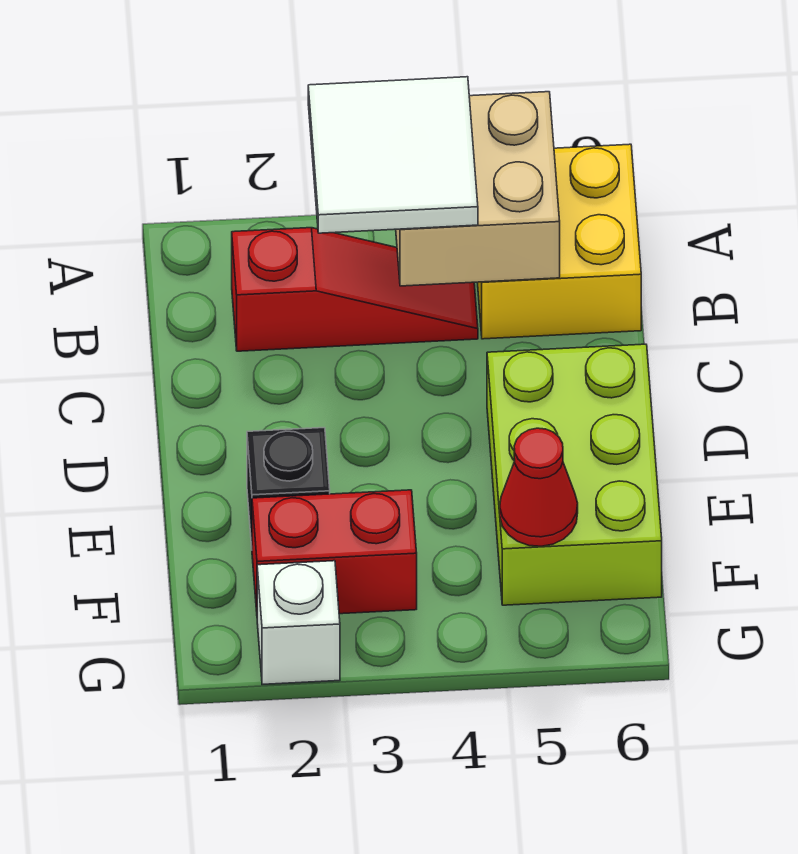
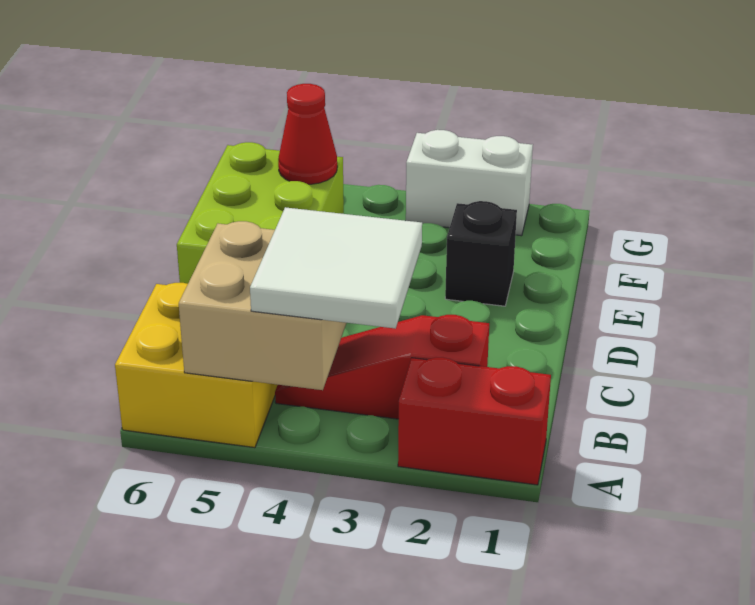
red 1x2 brick [252,490,417,614] -> red 1x2 brick moved to [398,357,551,485]
white 1x1 brick [257,561,340,684] -> white 1x2 brick [406,130,533,236]

